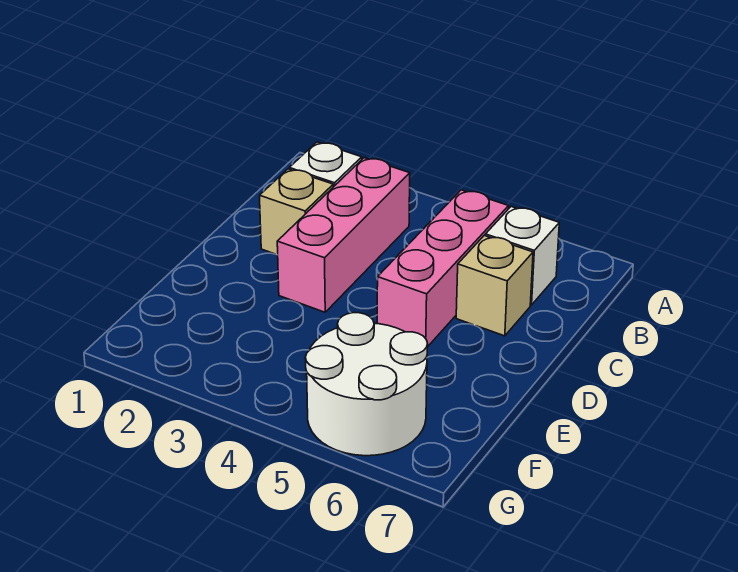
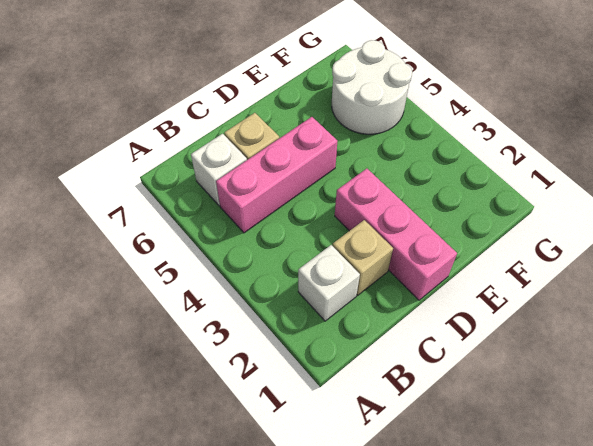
pink 1x3 brick [277,158,410,312] -> pink 1x3 brick turned to [335,169,457,300]

